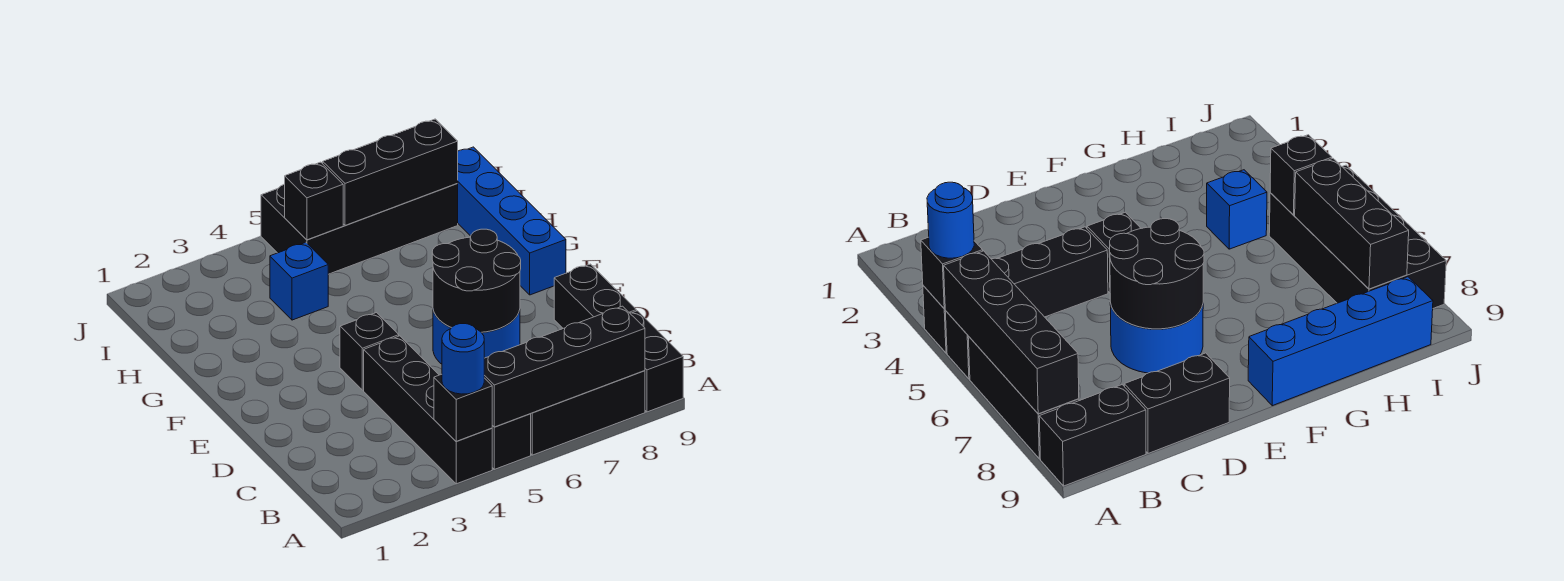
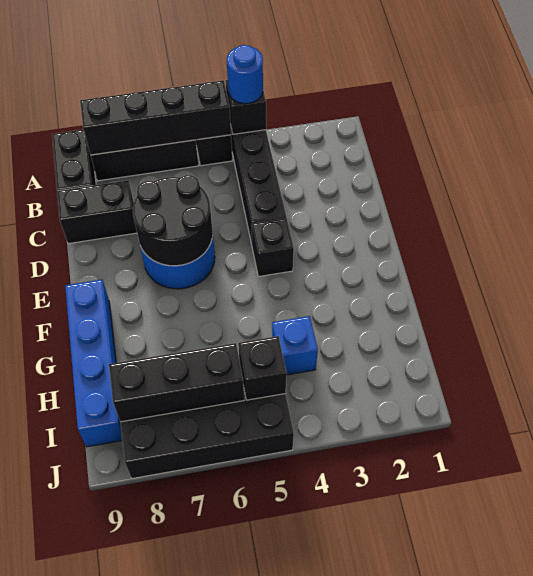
black 1x2 brick [554,264,636,328] -> black 1x2 brick turned to [57,180,137,244]

